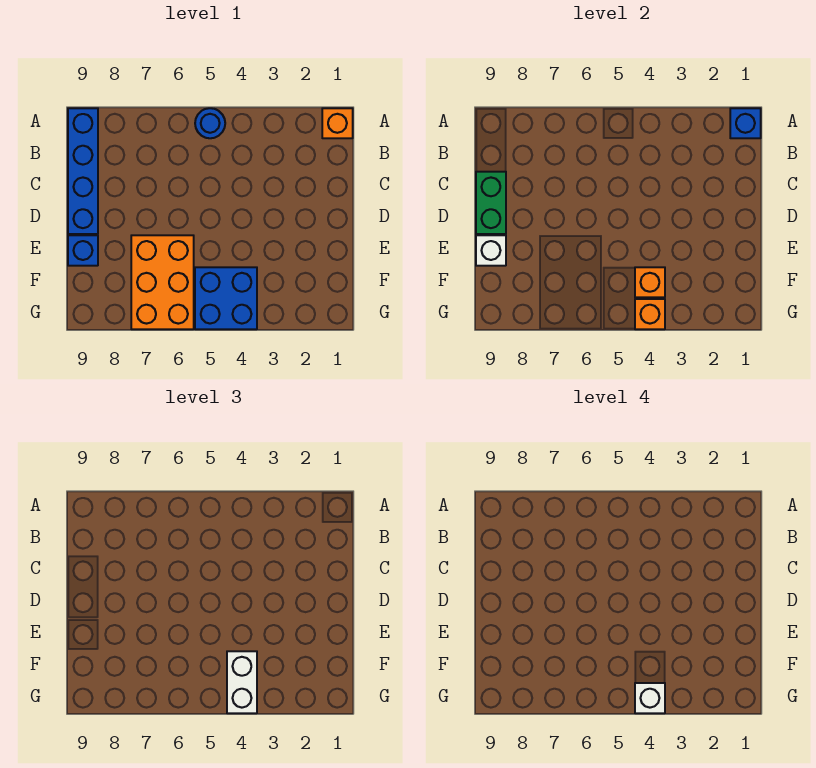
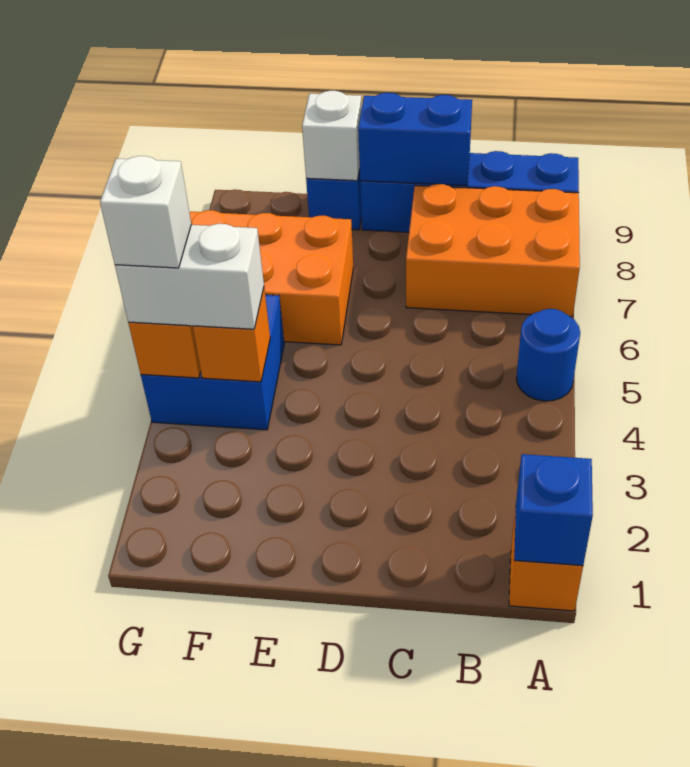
none -> orange 2x3 brick [406,184,580,317]
green 1x2 brick [476,172,506,234] -> blue 1x2 brick [358,93,472,186]

